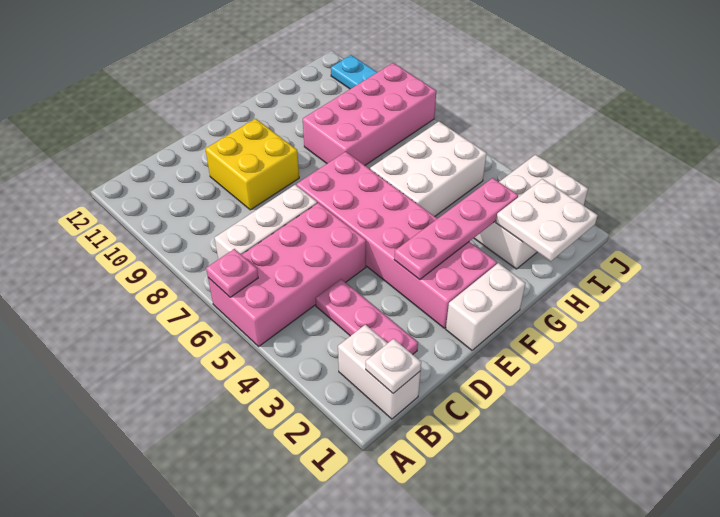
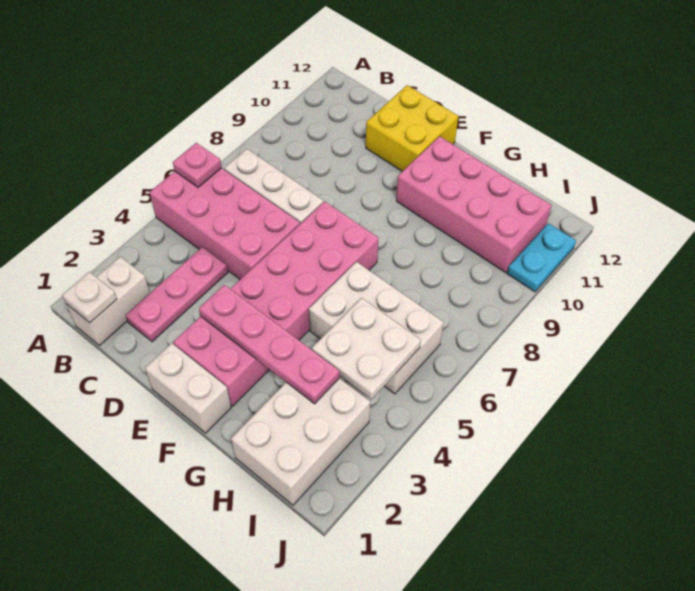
yellow 2x2 brick [205,119,299,210] -> yellow 2x2 brick moved to [366,85,458,171]
pink 2x4 brick [303,63,436,165] -> pink 2x4 brick moved to [396,136,551,273]
white 2x2 plate [496,179,598,261] -> white 2x2 plate moved to [312,298,421,399]
white 2x3 brick [474,155,588,269] -> white 2x3 brick turned to [231,378,370,505]

